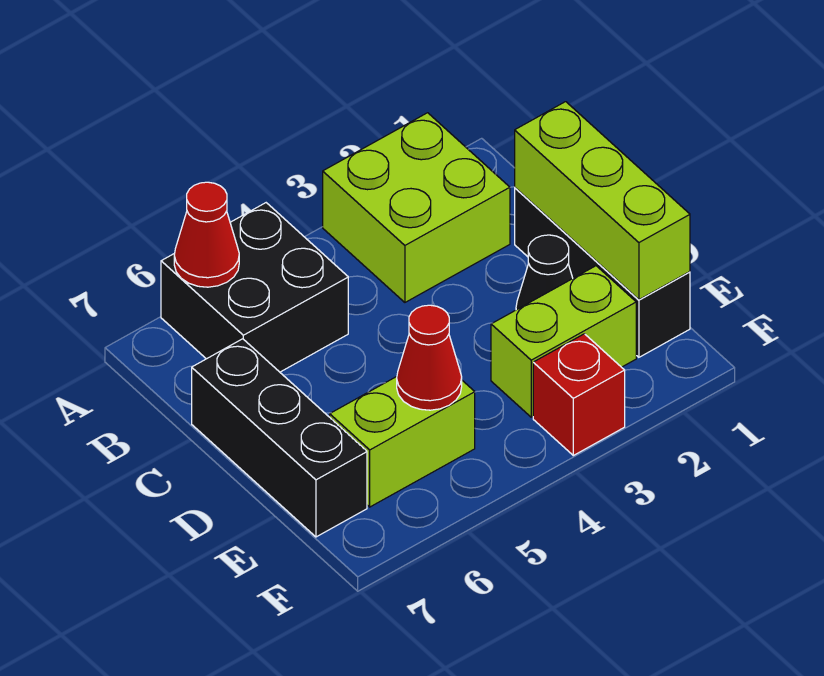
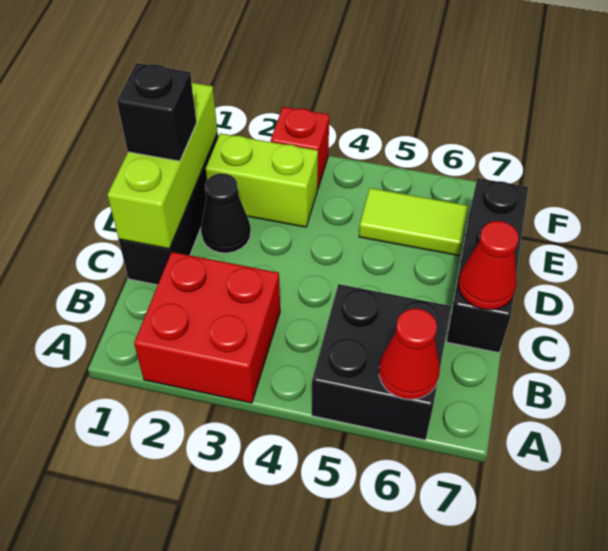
lime 2x2 brick [323,113,510,302] -> red 2x2 brick [134,252,280,403]
none -> black 1x1 brick [117,63,197,161]
lime 1x2 brick [330,377,475,507] -> lime 1x2 tile [359,188,468,256]
red 1x1 cone [397,305,462,410] -> red 1x1 cone moved to [459,221,519,310]

